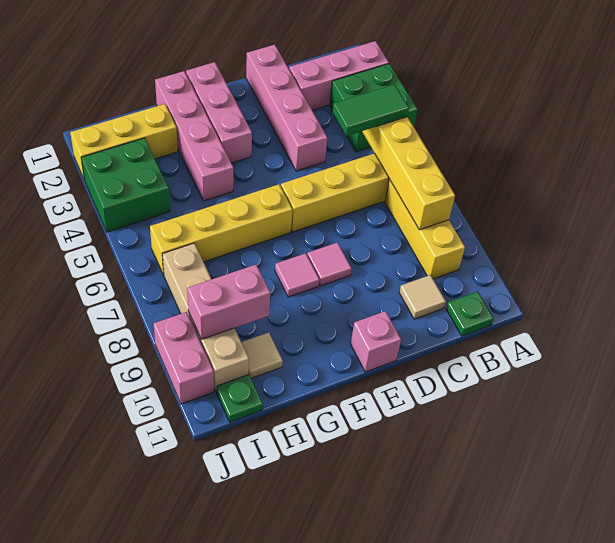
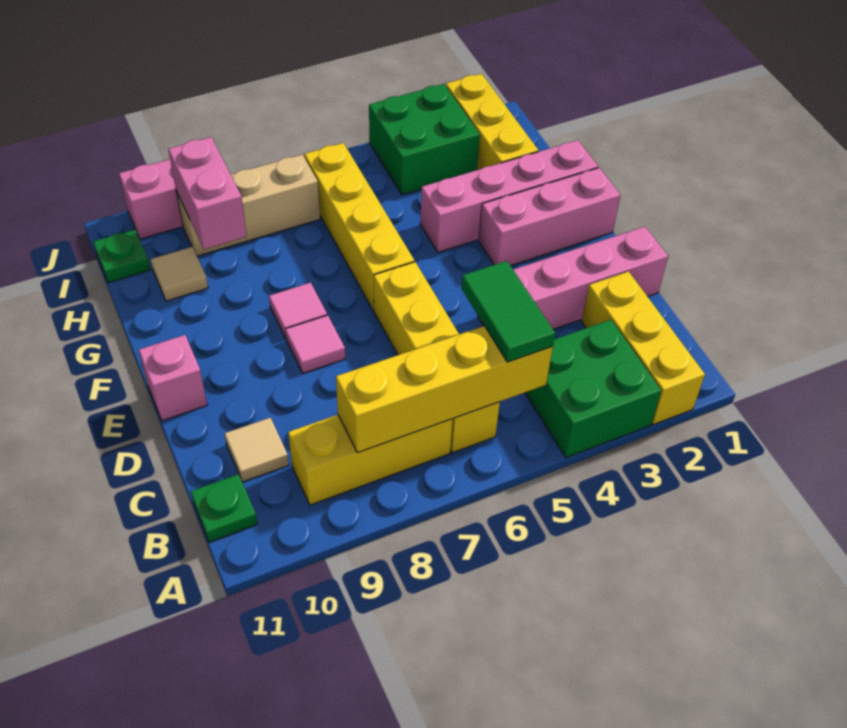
pink 1x3 brick [289,41,389,110] -> yellow 1x3 brick [582,271,705,425]
tan 1x4 brick [162,243,249,391] -> tan 1x3 brick [176,155,320,256]

